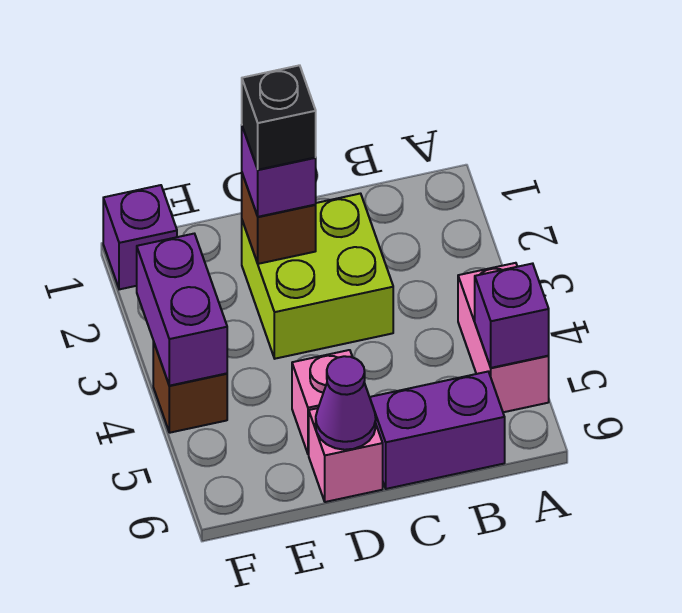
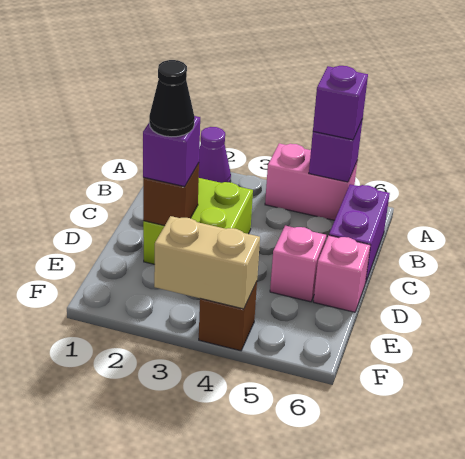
black 1x1 brick [242,65,316,170] -> black 1x1 cone [149,60,195,137]
purple 1x1 cone [316,356,376,450] -> purple 1x1 cone moved to [199,127,231,183]
purple 1x1 brick [103,185,177,289] -> purple 1x1 brick moved to [313,66,368,140]
purple 1x2 brick [137,234,227,386] -> tan 1x2 brick [154,216,260,309]

